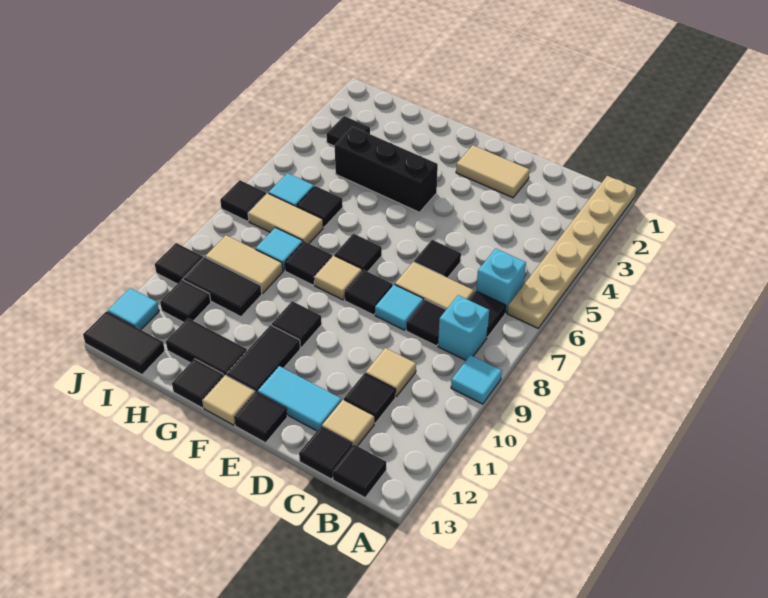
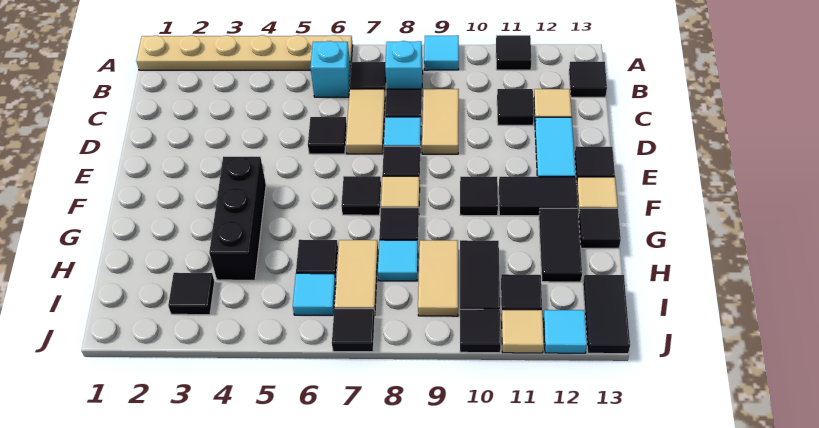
tan 1x1 tile [366,348,416,396] -> tan 1x1 tile moved to [502,310,544,353]
black 1x1 tile [299,427,352,479] -> black 1x1 tile moved to [496,35,531,70]
tan 1x2 tile [456,145,530,198] -> tan 1x2 tile moved to [422,89,459,154]

